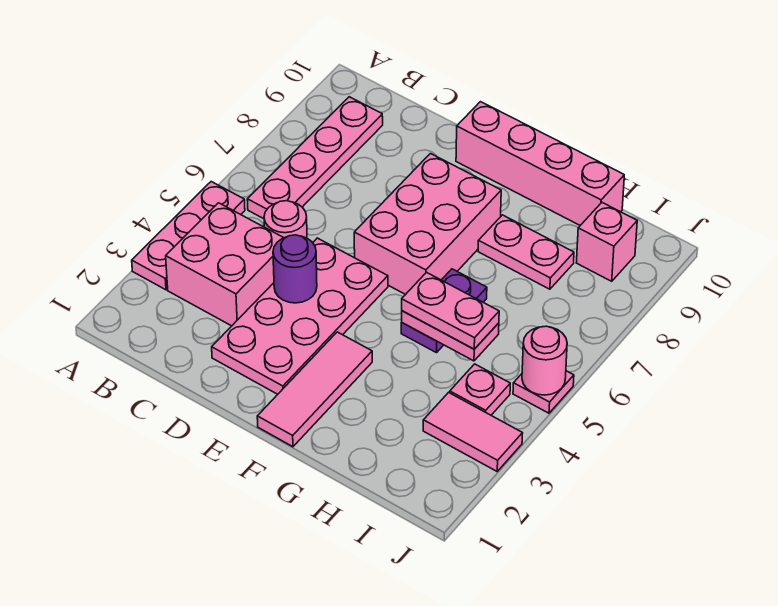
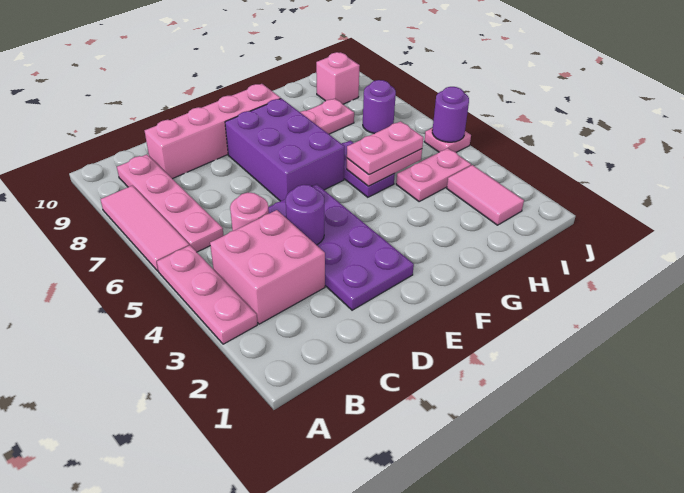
pink 2x4 plate [212,238,388,394] -> purple 2x4 plate [268,184,414,310]
pink 2x3 brick [354,154,501,295] -> purple 2x3 brick [225,98,345,201]
pink 1x4 brick [456,102,624,225] -> pink 1x4 brick moved to [145,84,281,179]
pink 1x3 tile [257,332,372,447] -> pink 1x3 tile moved to [101,186,189,271]
pink 1x2 tile [423,393,523,471] -> pink 1x2 tile turned to [447,165,524,225]
pink 1x1 plate [450,364,510,415] -> pink 1x2 plate [396,148,471,202]
none -> purple 1x1 round brick [363,80,396,134]
pink 1x1 round brick [522,326,567,395] -> purple 1x1 round brick [432,87,469,142]

